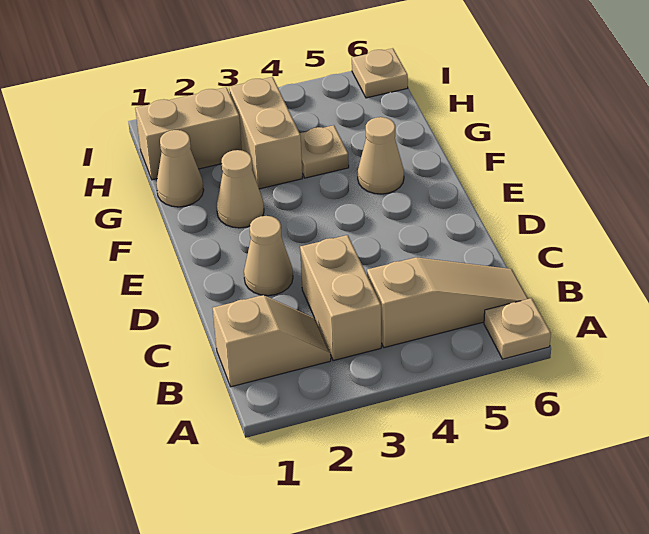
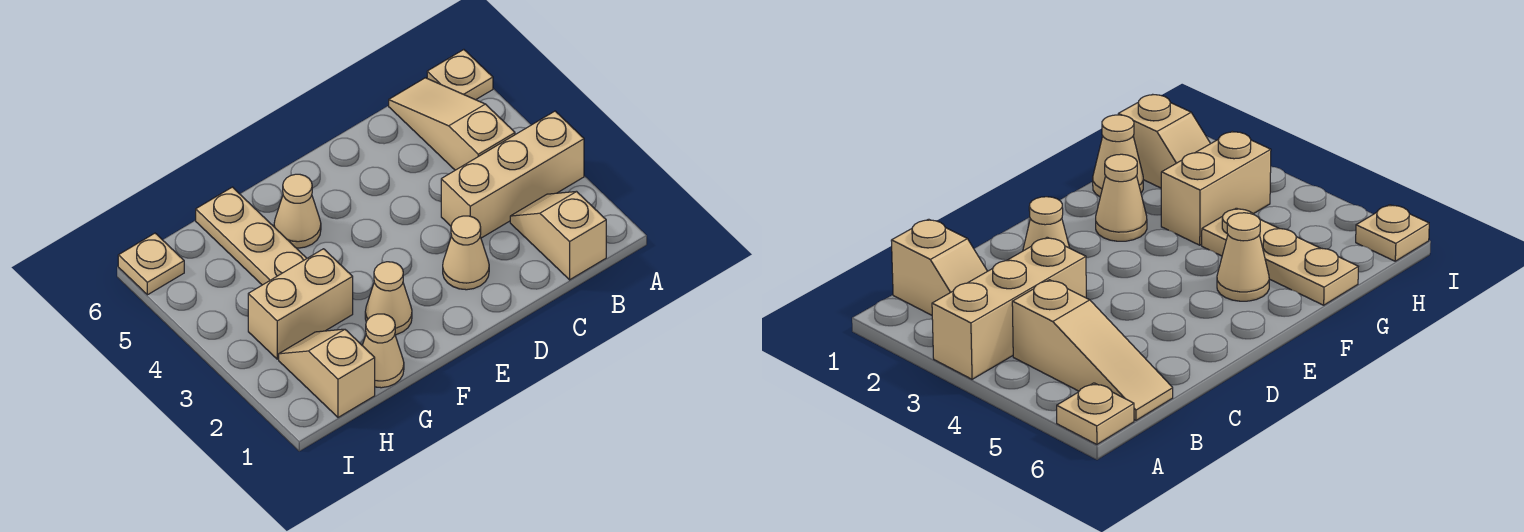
tan 1x2 brick [300,235,381,361] -> tan 1x3 brick [441,111,584,238]
tan 1x1 plate [300,125,349,178] -> tan 1x3 plate [196,187,307,285]
tan 1x2 brick [135,87,242,180] -> tan 1x2 slope [279,329,375,417]

